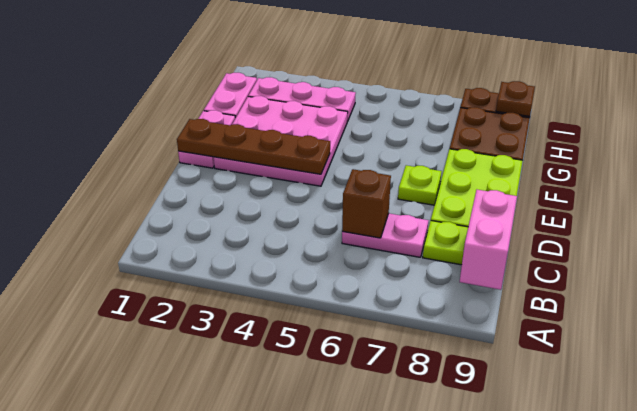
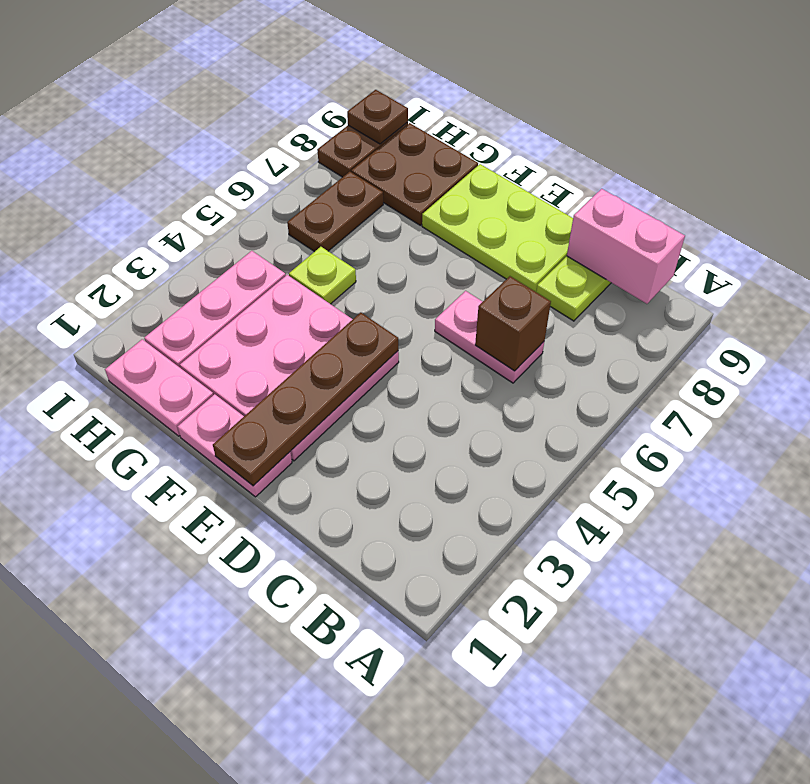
pink 1x2 plate [342,213,429,257] -> pink 1x2 plate turned to [435,291,544,383]
lime 1x1 plate [398,165,442,205] -> lime 1x1 plate moved to [289,247,356,304]
none -> brown 1x2 plate [287,172,383,252]

